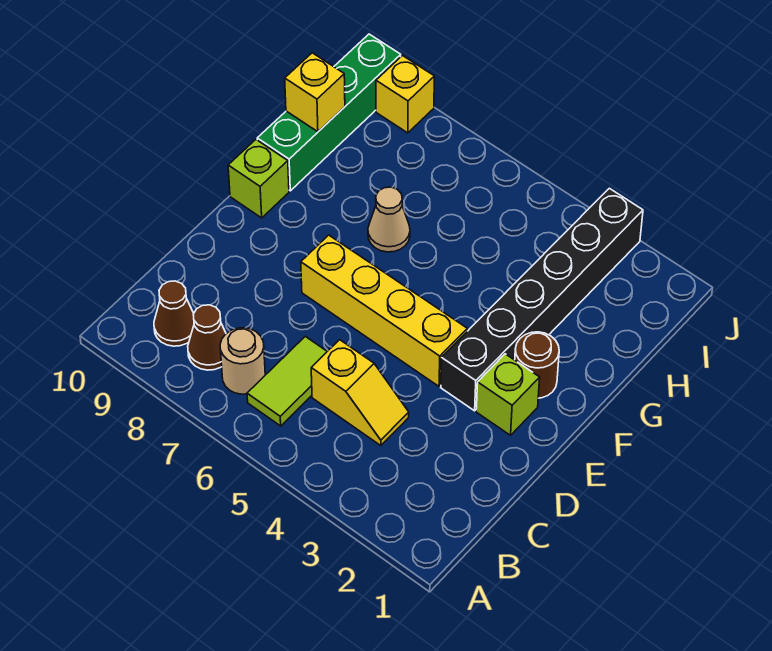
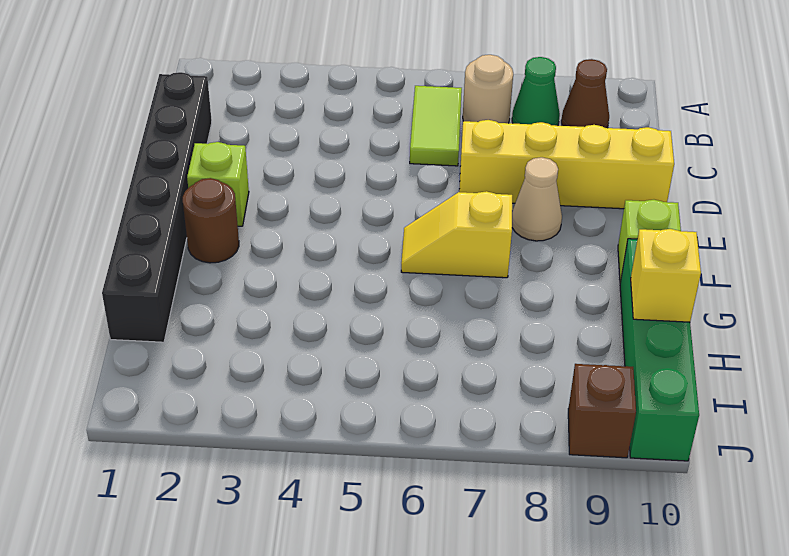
brown 1x1 cone [188,305,226,370] -> green 1x1 cone [512,57,560,126]
yellow 1x2 slope [311,340,409,446] -> yellow 1x2 slope moved to [401,191,512,278]
black 1x6 brick [441,188,643,411] -> black 1x6 brick moved to [102,72,212,342]
yellow 1x4 brick [301,235,467,386] -> yellow 1x4 brick moved to [459,120,674,209]
tan 1x1 cone [368,187,410,252] -> tan 1x1 cone moved to [512,157,562,241]
yellow 1x1 brick [376,56,434,133] -> brown 1x1 brick [568,364,636,458]

